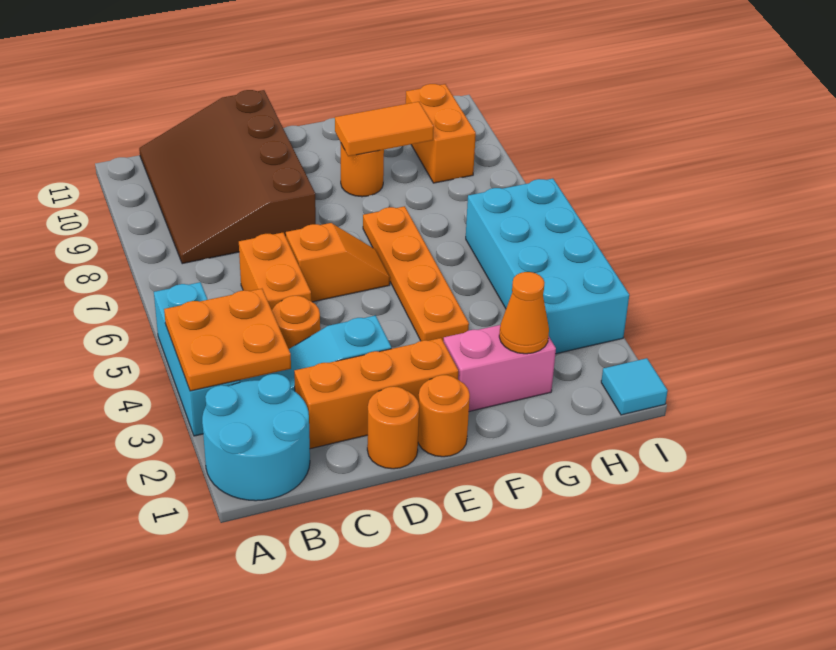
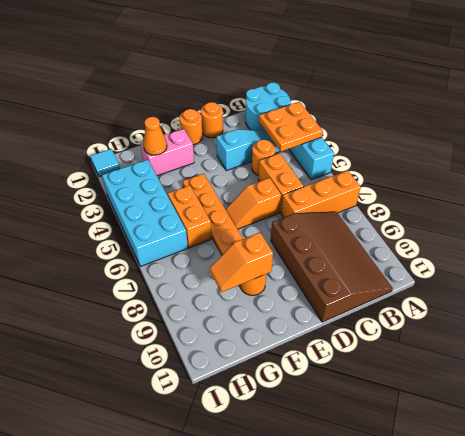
orange 1x3 brick [294,338,458,449] -> orange 1x3 brick moved to [281,170,361,217]
orange 1x2 tile [335,102,434,156] -> orange 1x2 slope [210,233,273,292]
orange 1x2 brick [406,84,476,183] -> orange 1x2 brick moved to [168,185,211,248]

